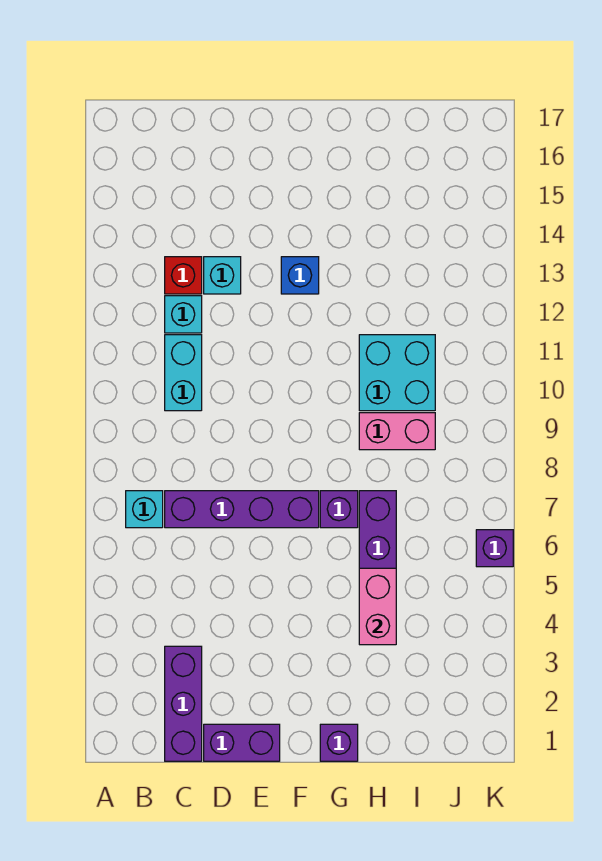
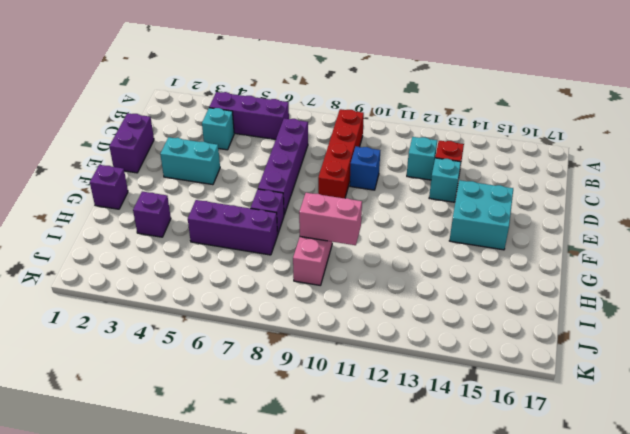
cyan 1x1 brick [126,491,163,528] -> cyan 1x1 brick moved to [202,108,234,150]
none -> red 1x4 brick [318,109,364,198]
purple 1x3 brick [165,646,202,761] -> purple 1x3 brick moved to [209,92,289,139]
cyan 1x2 brick [165,335,202,411] -> cyan 1x2 brick moved to [160,137,220,185]
blue 1x1 brick [281,257,319,294] -> blue 1x1 brick moved to [350,147,380,190]
pink 1x2 brick [359,568,396,645] -> pink 1x2 brick moved to [299,193,362,245]
cyan 2x2 brick [359,335,435,411] -> cyan 2x2 brick moved to [449,180,513,250]
purple 1x1 brick [476,530,513,567] -> purple 1x1 brick moved to [133,192,171,237]

